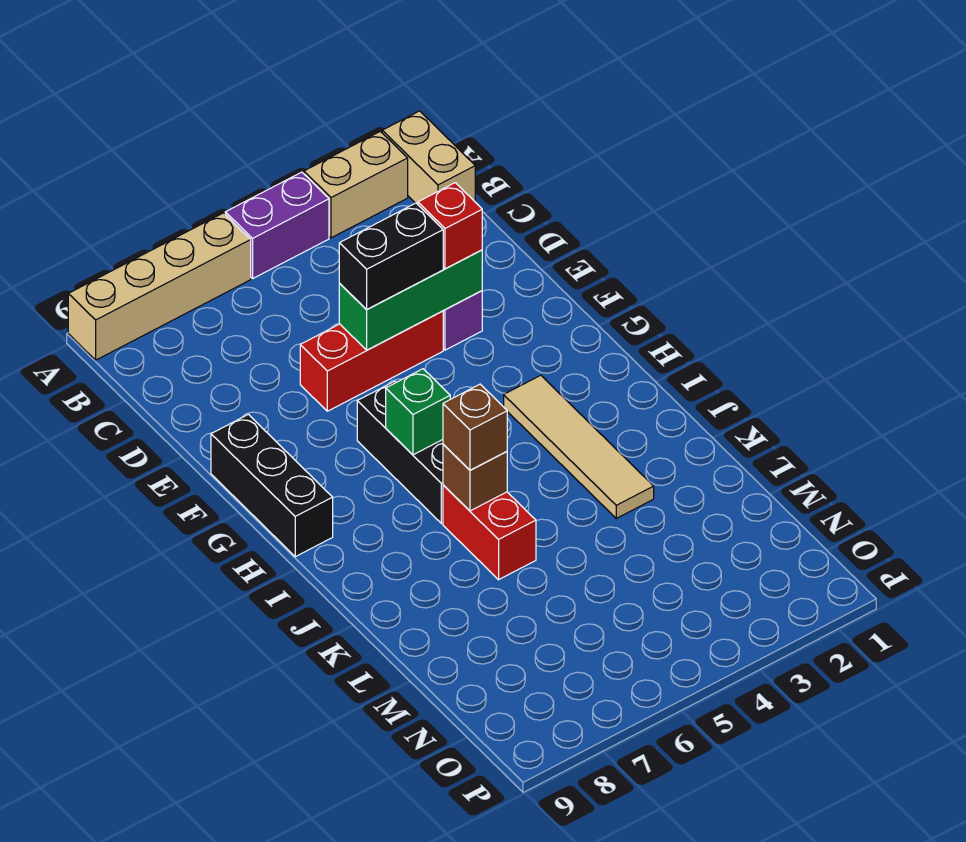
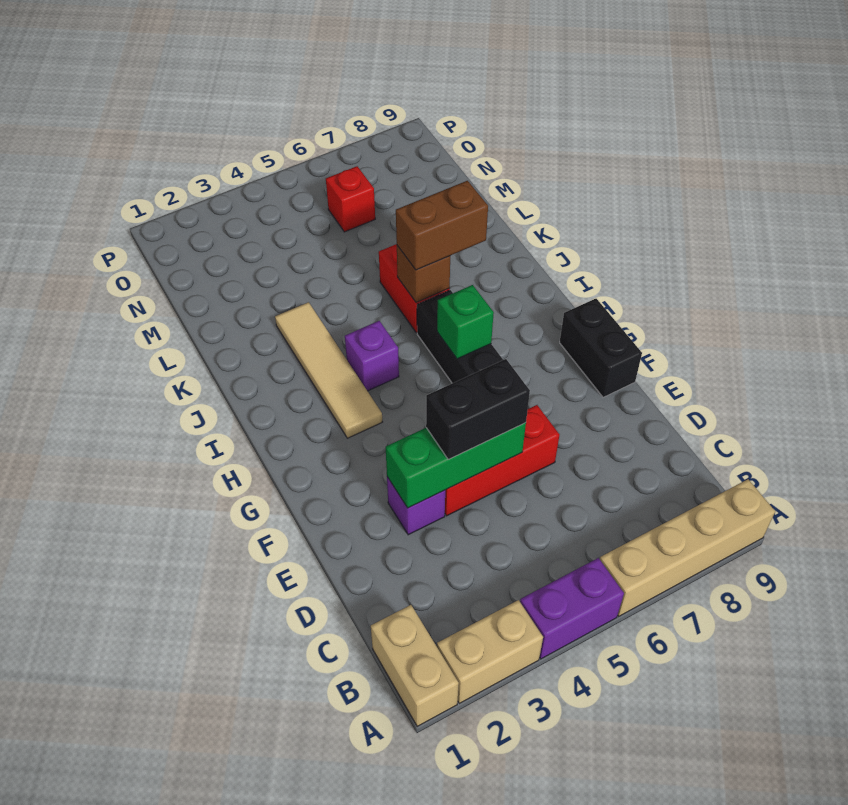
red 1x1 brick [418,183,482,269] -> red 1x1 brick moved to [326,166,375,232]
black 1x3 brick [211,414,333,557] -> black 1x2 brick [560,299,642,397]
none -> purple 1x1 brick [345,321,399,391]
brown 1x1 brick [443,384,507,470] -> brown 1x2 brick [396,181,488,270]

